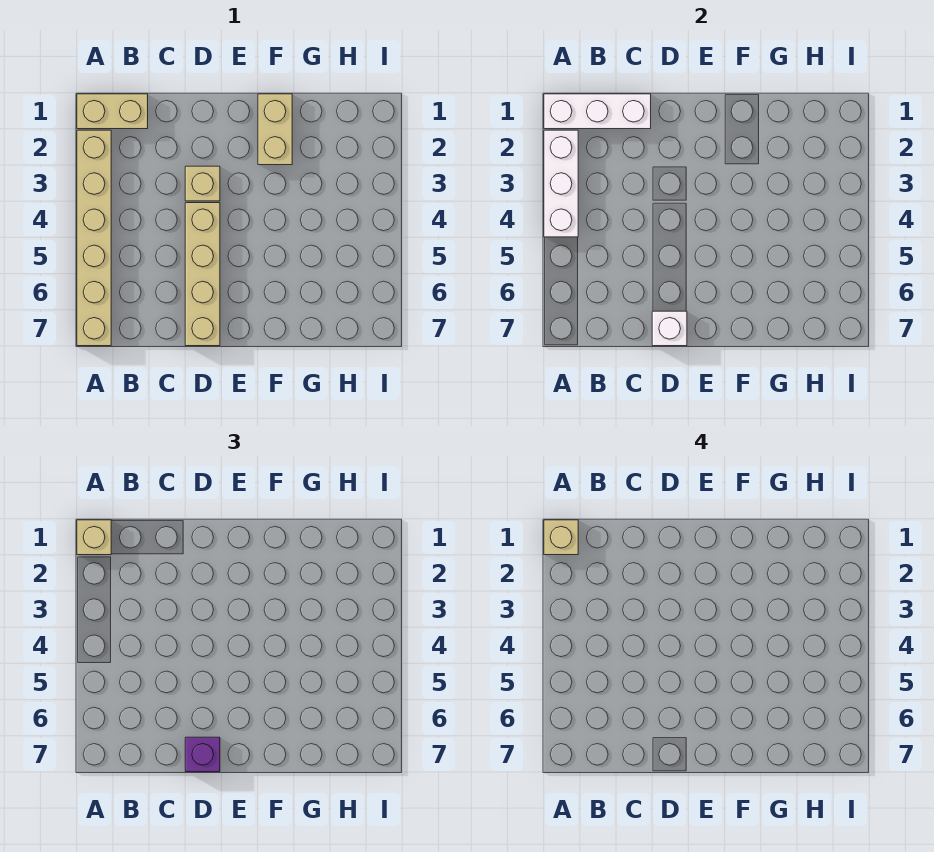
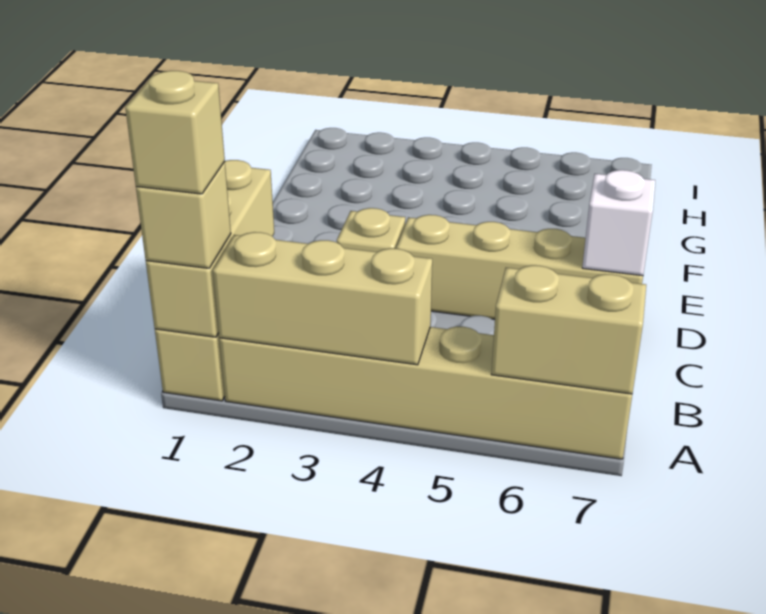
white 1x3 brick [544,94,651,129] -> tan 1x3 brick [146,160,274,337]
white 1x3 brick [544,130,578,237] -> tan 1x3 brick [213,232,432,365]
purple 1x1 brick [185,737,220,772] -> none
tan 1x2 brick [258,94,292,165] -> tan 1x2 brick moved to [491,265,646,394]

